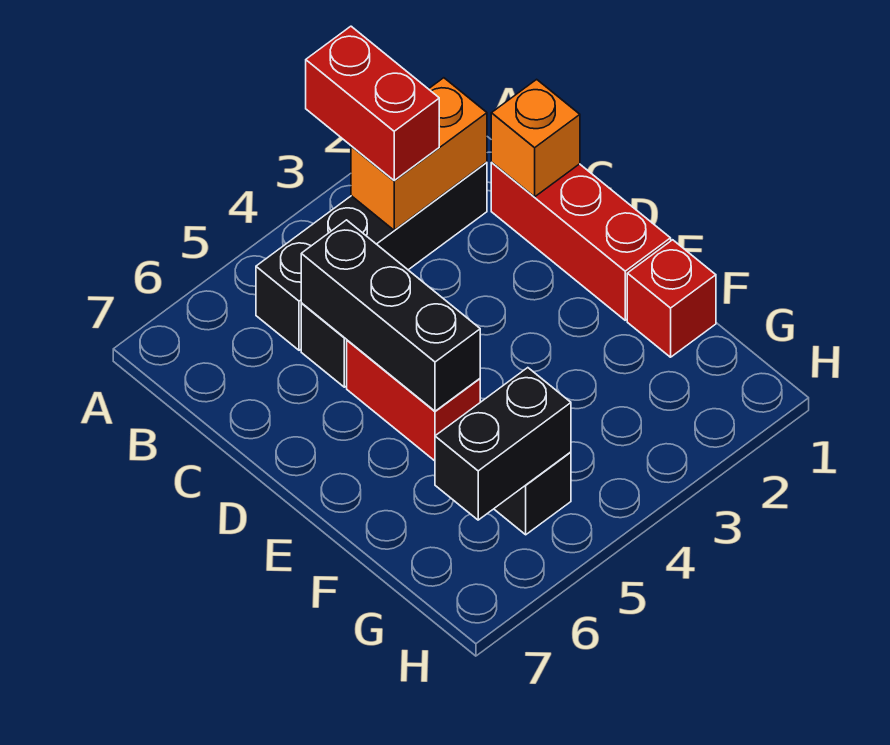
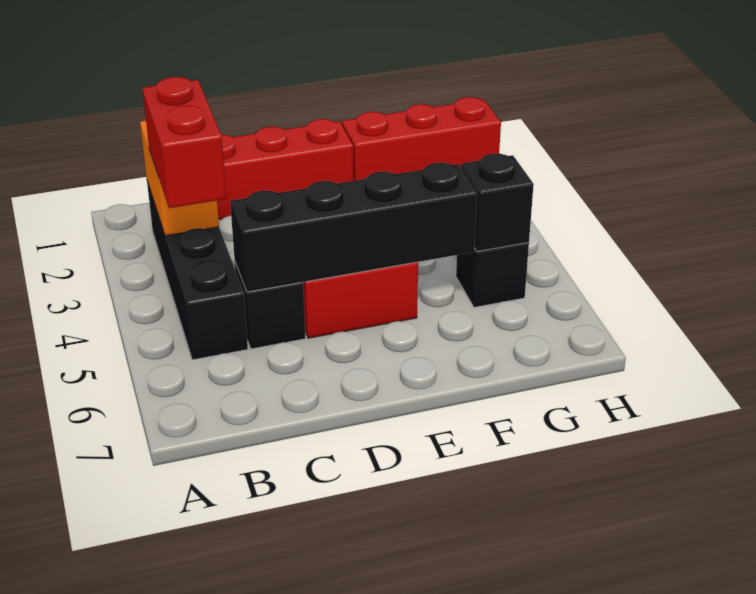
red 1x2 brick [306,26,439,181] -> red 1x2 brick turned to [142,77,227,208]
orange 1x1 brick [491,79,580,197] -> none
black 1x3 brick [301,220,480,411] -> black 1x4 brick [230,163,477,292]
red 1x1 brick [627,240,716,357] -> red 1x3 brick [342,97,501,181]
black 1x2 brick [435,368,571,520] -> black 1x1 brick [461,154,534,251]

